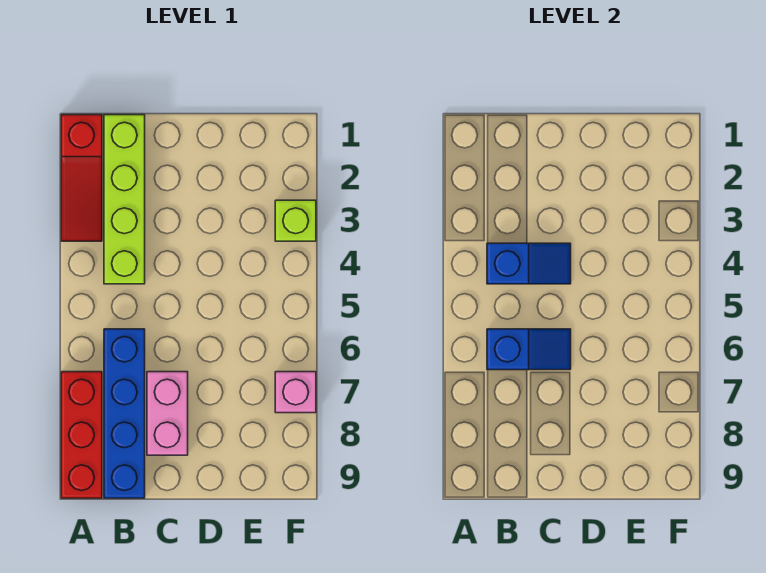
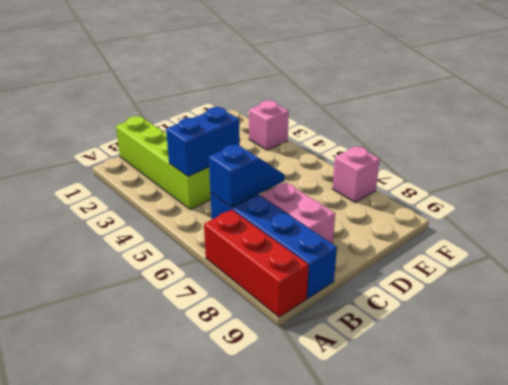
red 1x3 slope [61,115,102,241] -> none
blue 1x2 slope [487,243,571,284] -> blue 1x2 brick [166,107,240,177]
lime 1x1 brick [275,200,316,241] -> pink 1x1 brick [249,100,289,150]

